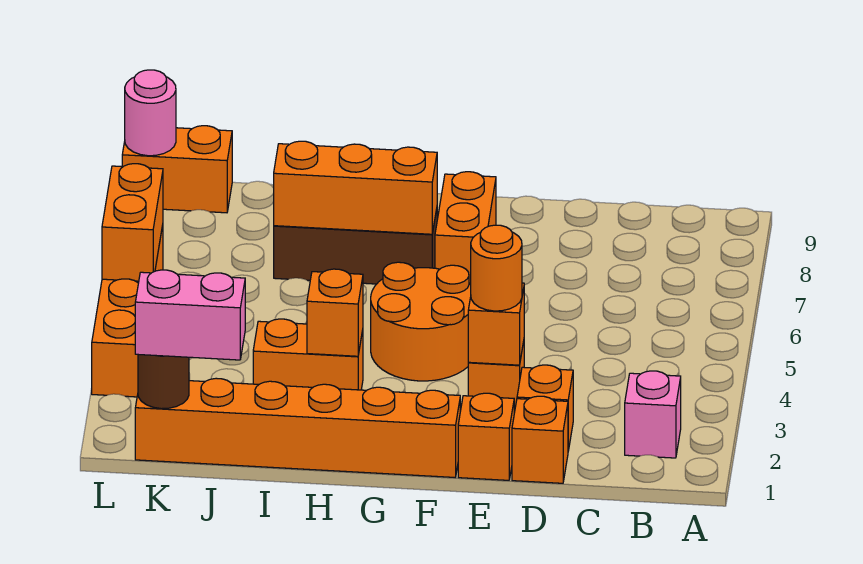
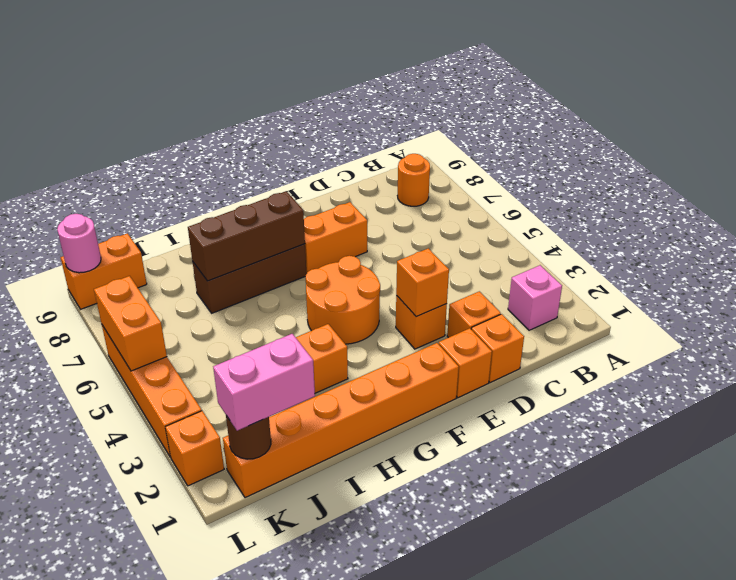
orange 1x1 round brick [471,225,522,311] -> orange 1x1 round brick moved to [397,154,430,206]
orange 1x2 brick [435,172,496,285] -> orange 1x2 brick turned to [304,202,367,273]
orange 1x3 brick [274,141,437,234] -> brown 1x3 brick [188,191,305,281]
orange 1x1 brick [307,269,363,356] -> orange 1x1 brick moved to [165,411,224,486]

